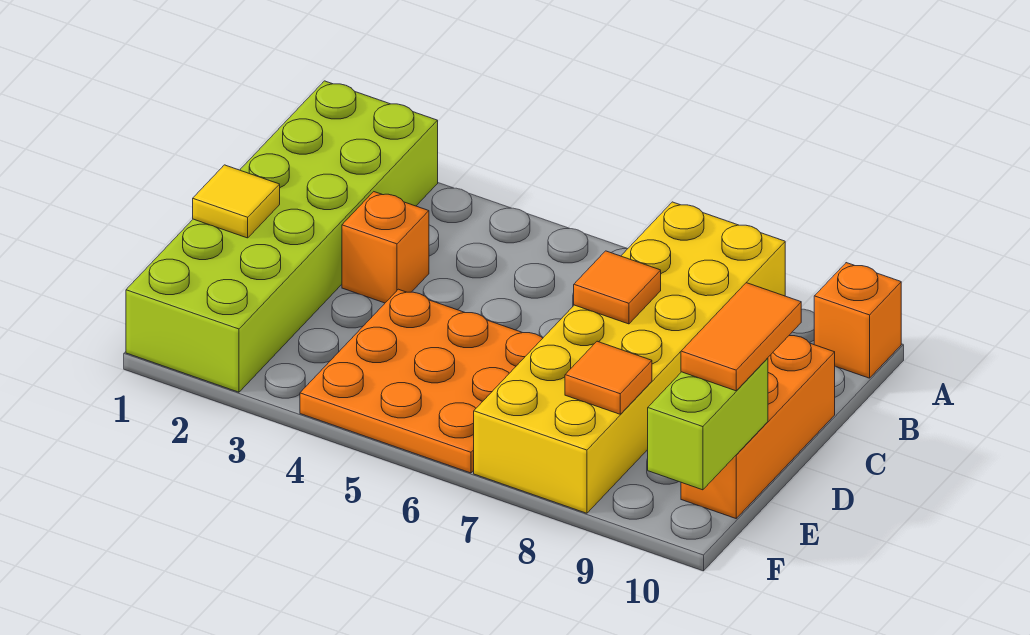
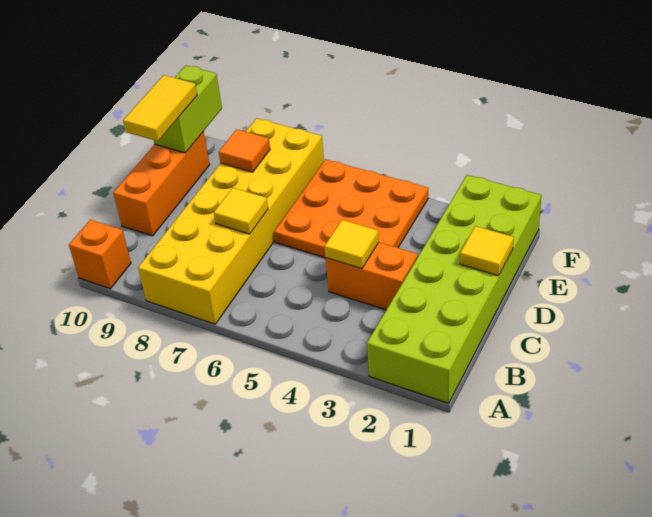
orange 1x1 brick [342,192,429,303] -> orange 1x2 brick [326,242,418,310]
none -> yellow 1x1 tile [325,220,379,269]
orange 1x1 tile [574,251,661,324] -> yellow 1x1 tile [214,188,268,234]
orange 1x2 tile [681,283,801,391] -> yellow 1x2 tile [123,75,197,141]

